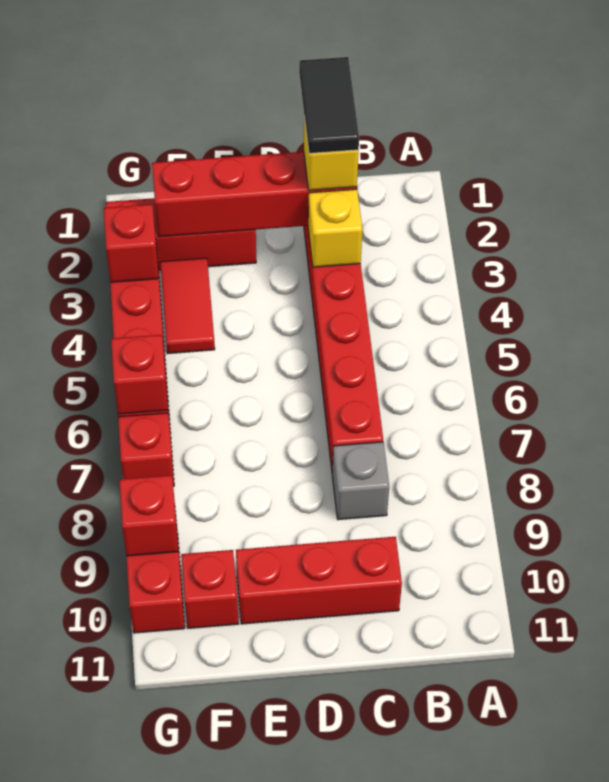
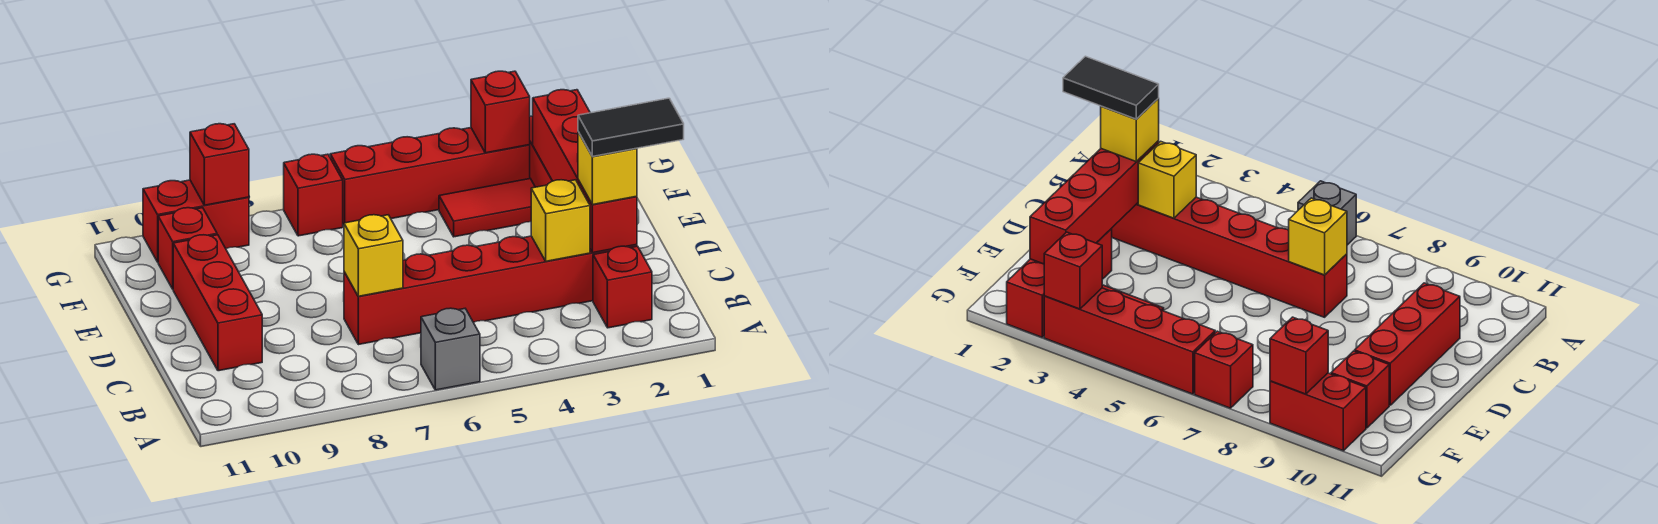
none -> yellow 1x1 brick [344,215,403,296]
grey 1x1 brick [332,442,389,520] -> grey 1x1 brick moved to [421,308,480,390]
red 1x1 brick [111,335,168,414] -> red 1x1 brick moved to [593,246,652,328]

